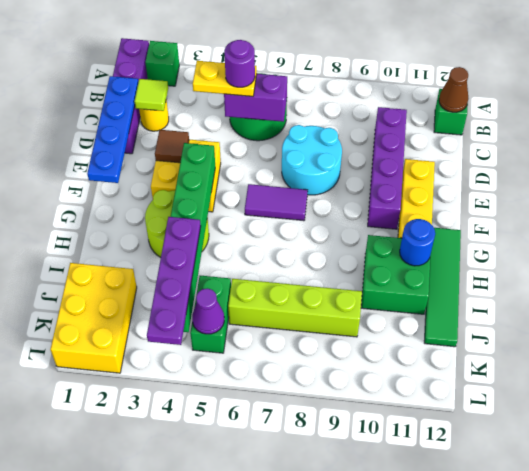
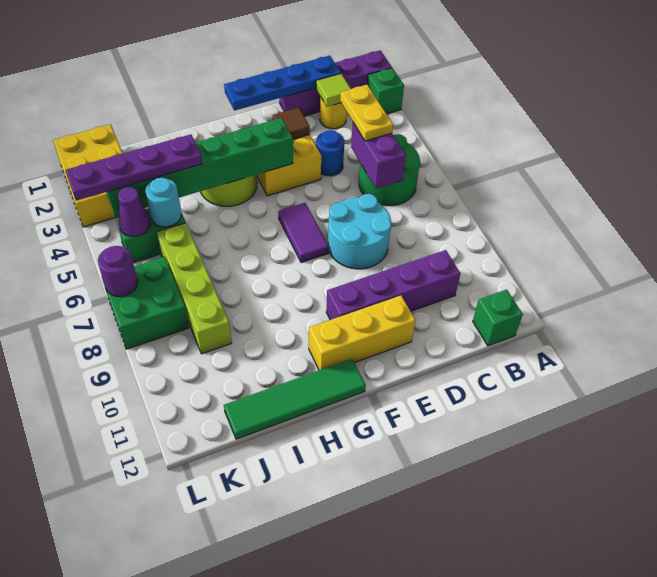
brown 1x1 cone [439,67,468,112] -> none
purple 1x1 round brick [224,40,255,87] -> purple 1x1 round brick moved to [98,246,138,297]
green 2x2 brick [361,235,430,314] -> green 2x2 brick moved to [102,257,189,349]
blue 1x1 round brick [400,219,435,266] -> blue 1x1 round brick moved to [316,130,344,176]
yellow 2x3 brick [50,263,137,373] -> yellow 2x3 brick turned to [53,124,123,227]
none -> cyan 1x1 round brick [145,178,181,227]

